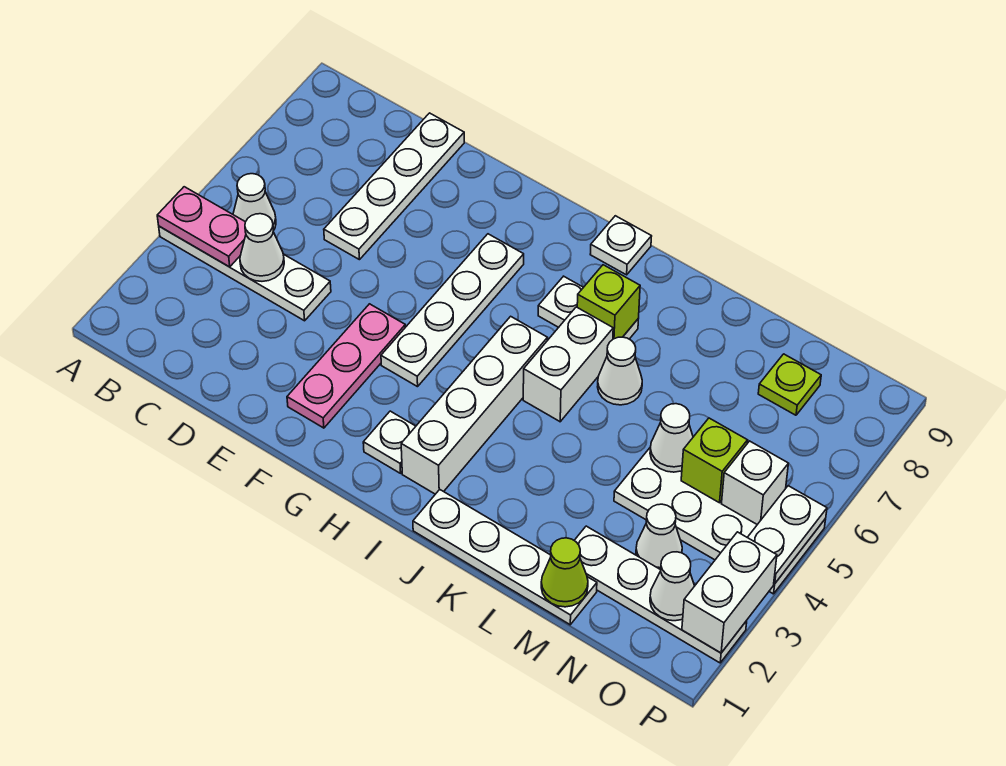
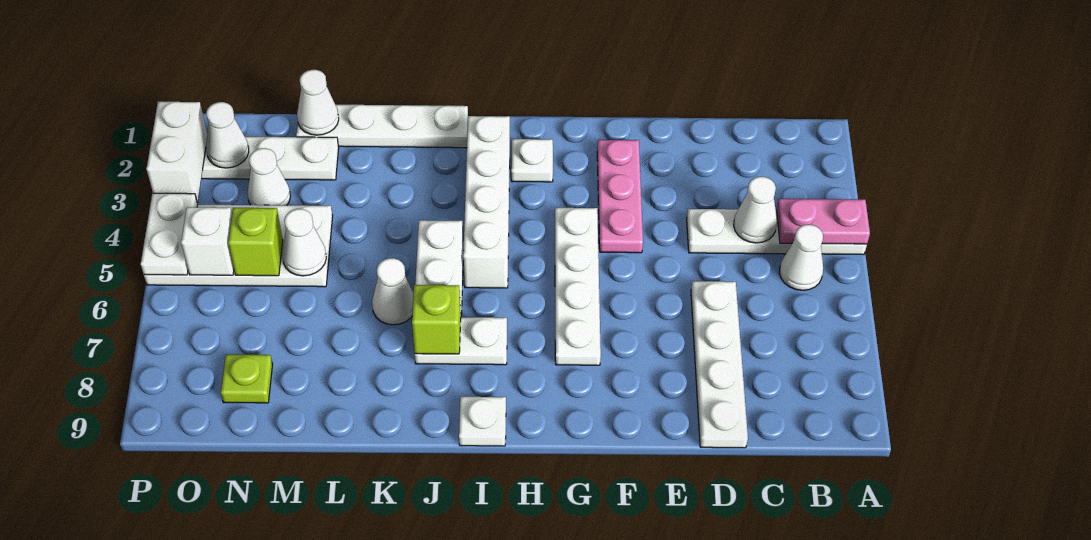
lime 1x1 cone [541,538,588,607] -> white 1x1 cone [297,70,339,135]

